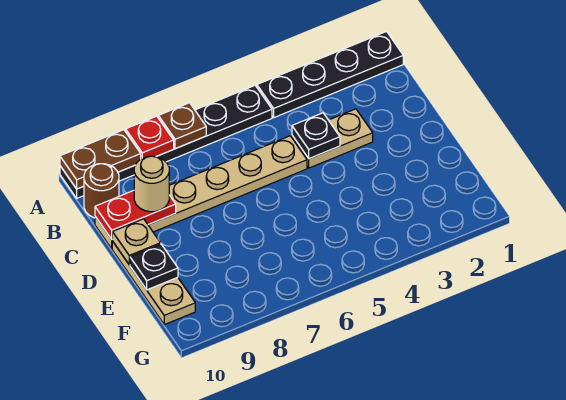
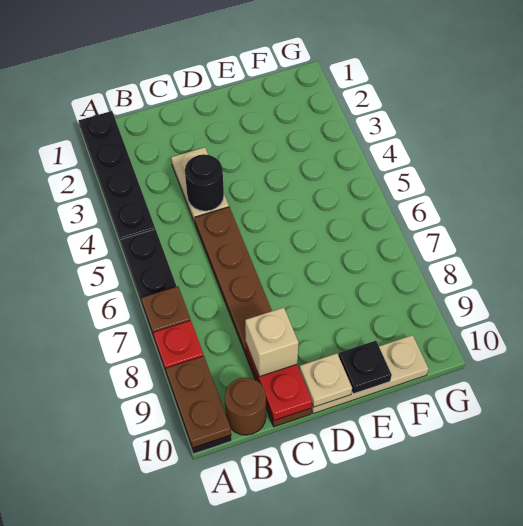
black 1x1 plate [292,113,340,159] -> black 1x1 round brick [185,154,224,211]
tan 1x6 plate [95,136,307,249] -> brown 1x6 plate [195,207,312,427]
tan 1x1 round brick [134,156,169,212] -> tan 1x1 brick [245,308,299,377]

